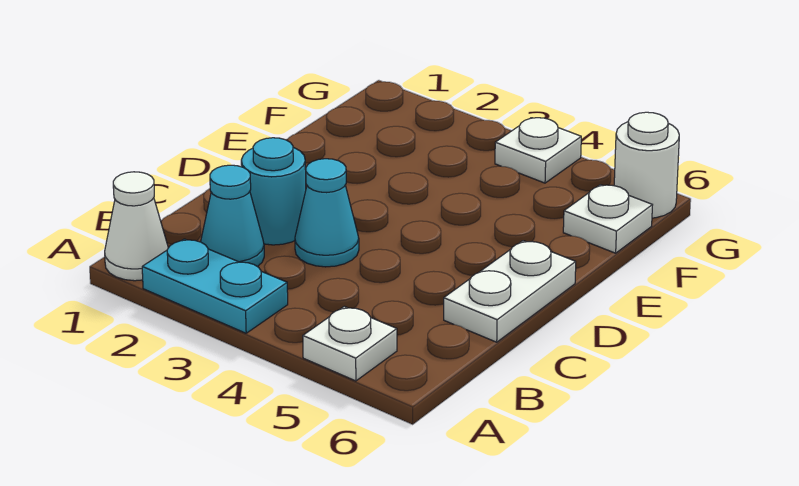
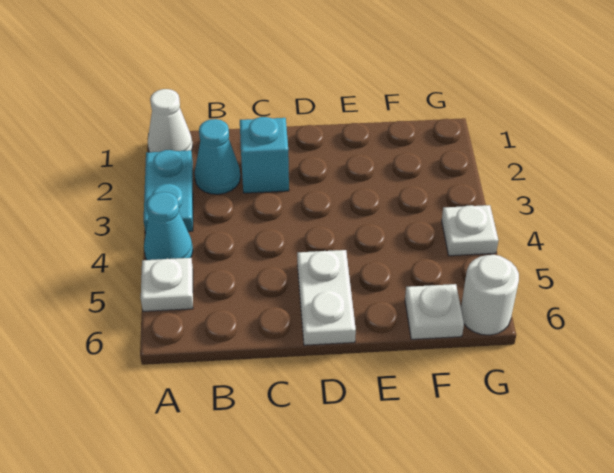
cyan 1x1 round brick [241,138,306,245] -> cyan 1x1 brick [240,117,289,193]
cyan 1x1 cone [295,159,359,267] -> cyan 1x1 cone moved to [144,192,193,260]
white 1x2 plate [444,241,576,342] -> white 1x2 plate turned to [297,250,356,345]

